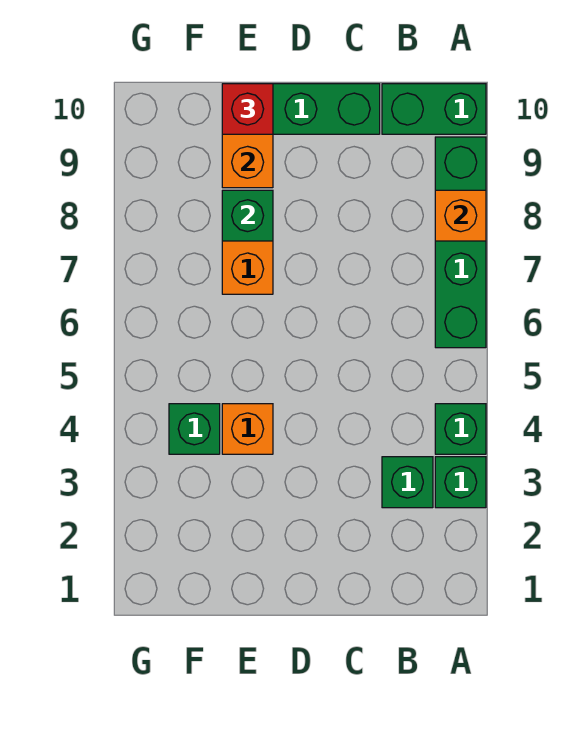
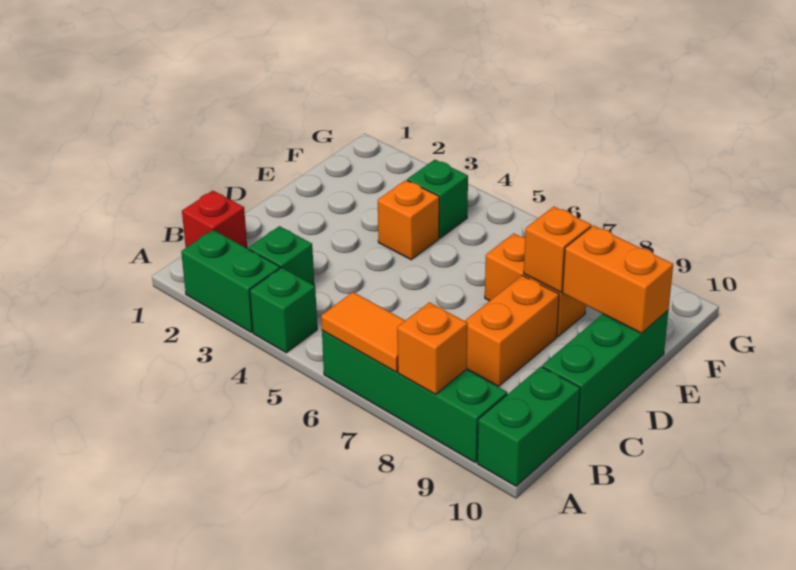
green 1x1 brick [435,457,486,508] -> green 1x2 brick [181,230,280,332]
none -> orange 1x2 tile [321,292,405,372]
none -> orange 1x2 brick [465,275,559,386]
green 1x1 brick [222,190,273,241] -> orange 1x1 brick [524,207,591,292]
red 1x1 brick [222,84,273,134] -> red 1x1 brick moved to [182,191,247,248]

